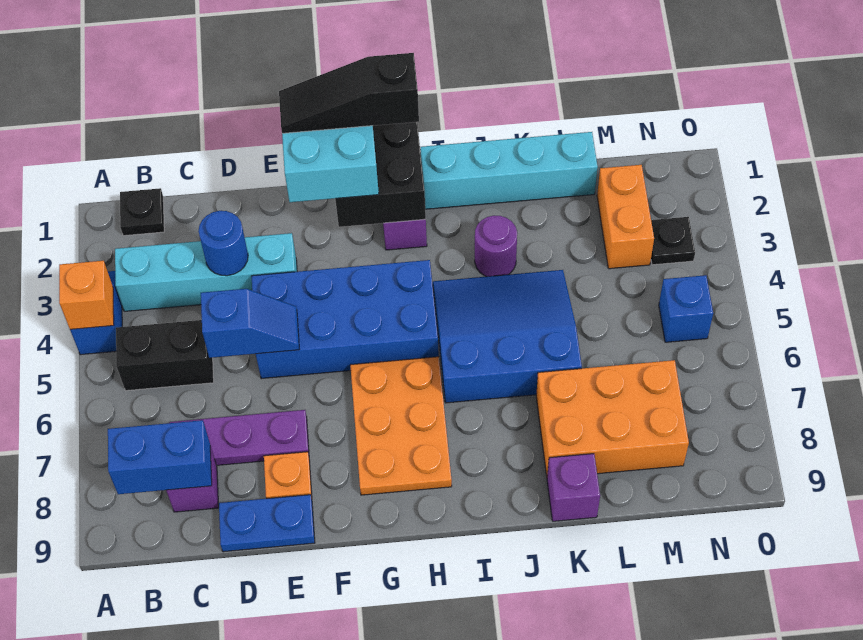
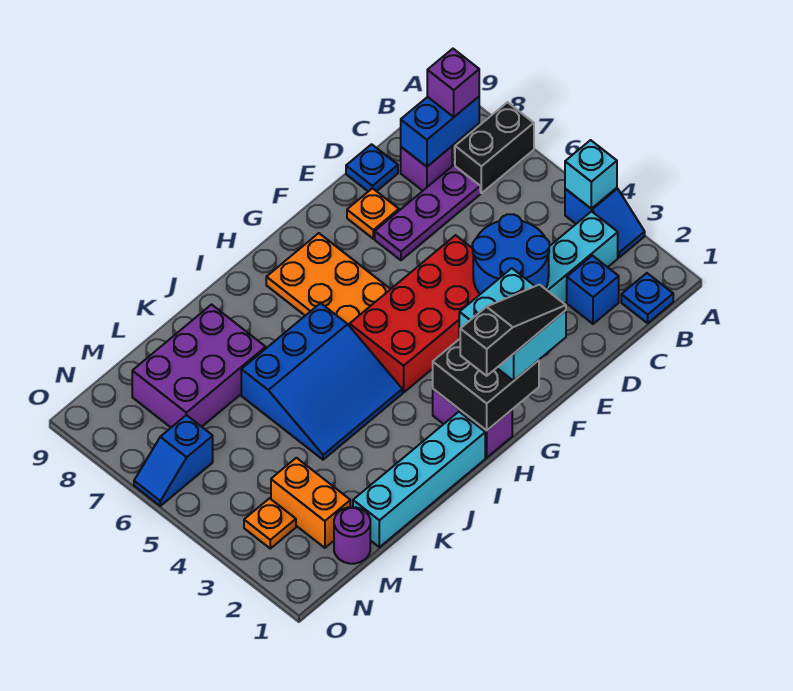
orange 1x1 brick [59,261,114,329] -> cyan 1x1 brick [565,140,617,209]
black 1x1 plate [120,188,164,236] -> blue 1x1 plate [621,273,673,323]
black 1x2 brick [116,320,214,391] -> black 1x2 brick moved to [455,102,534,193]
blue 1x1 round brick [198,211,248,276] -> blue 2x2 round brick [472,214,549,294]
blue 1x2 slope [201,289,299,358] -> blue 1x2 slope moved to [134,415,213,506]
blue 1x2 plate [219,495,315,552] -> blue 1x1 plate [346,144,398,191]
blue 2x4 brick [252,260,439,379] -> red 2x4 brick [350,235,480,392]
purple 1x1 round brick [475,216,517,277] -> purple 1x1 round brick moved to [334,507,370,564]
orange 2x3 brick [536,360,689,476] -> purple 2x3 brick [132,305,266,427]
purple 1x1 brick [547,454,600,521] -> purple 1x1 brick moved to [427,49,479,117]
black 1x1 plate [651,217,695,265] -> orange 1x1 plate [244,498,296,549]
blue 1x1 brick [659,275,713,342] -> blue 1x1 brick moved to [567,255,619,324]

